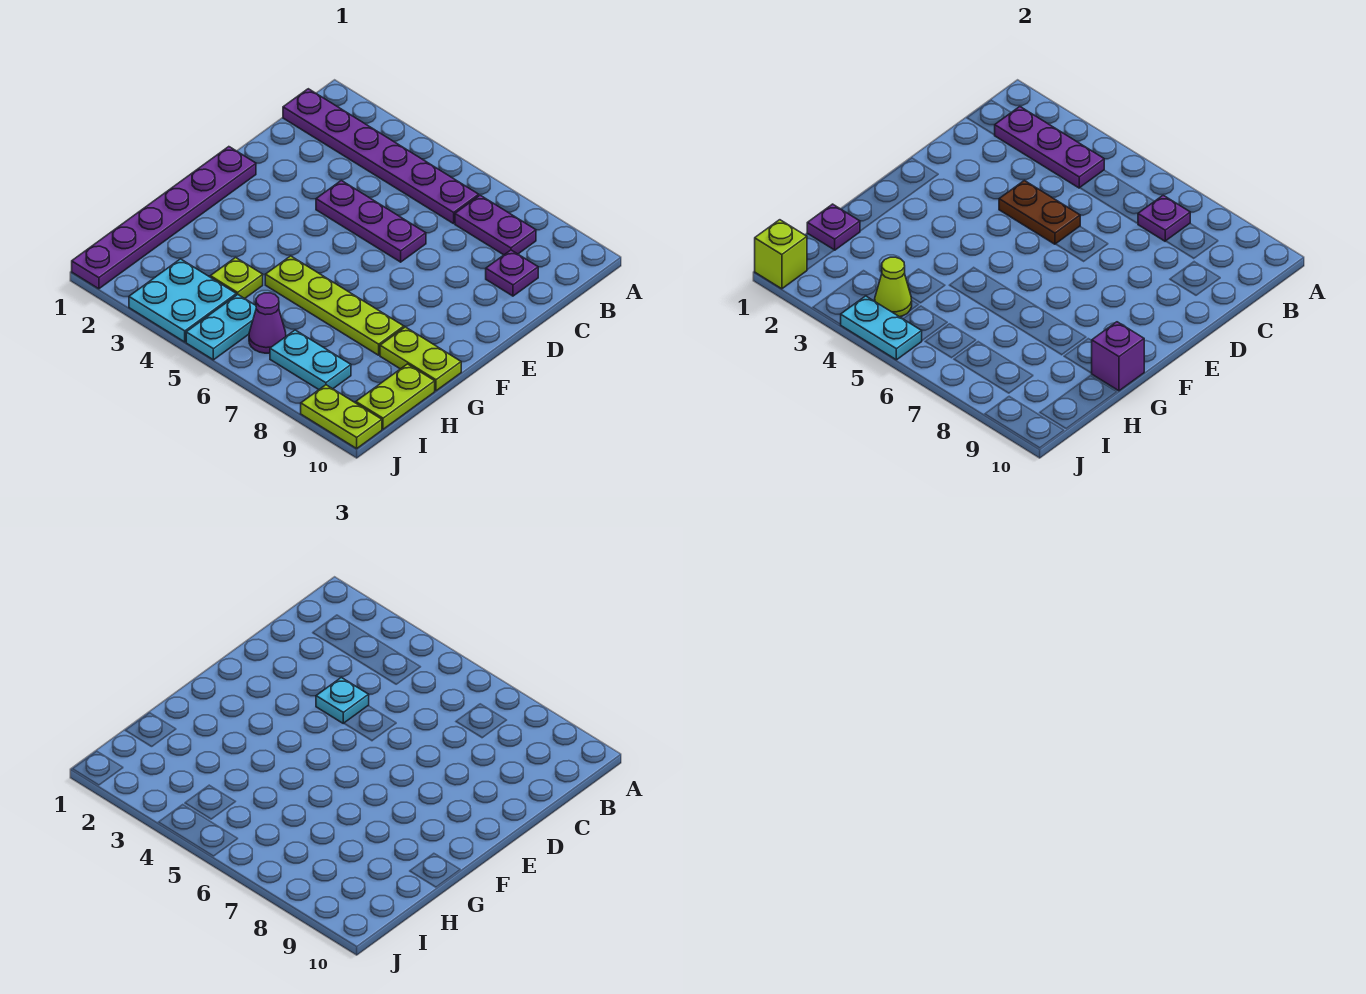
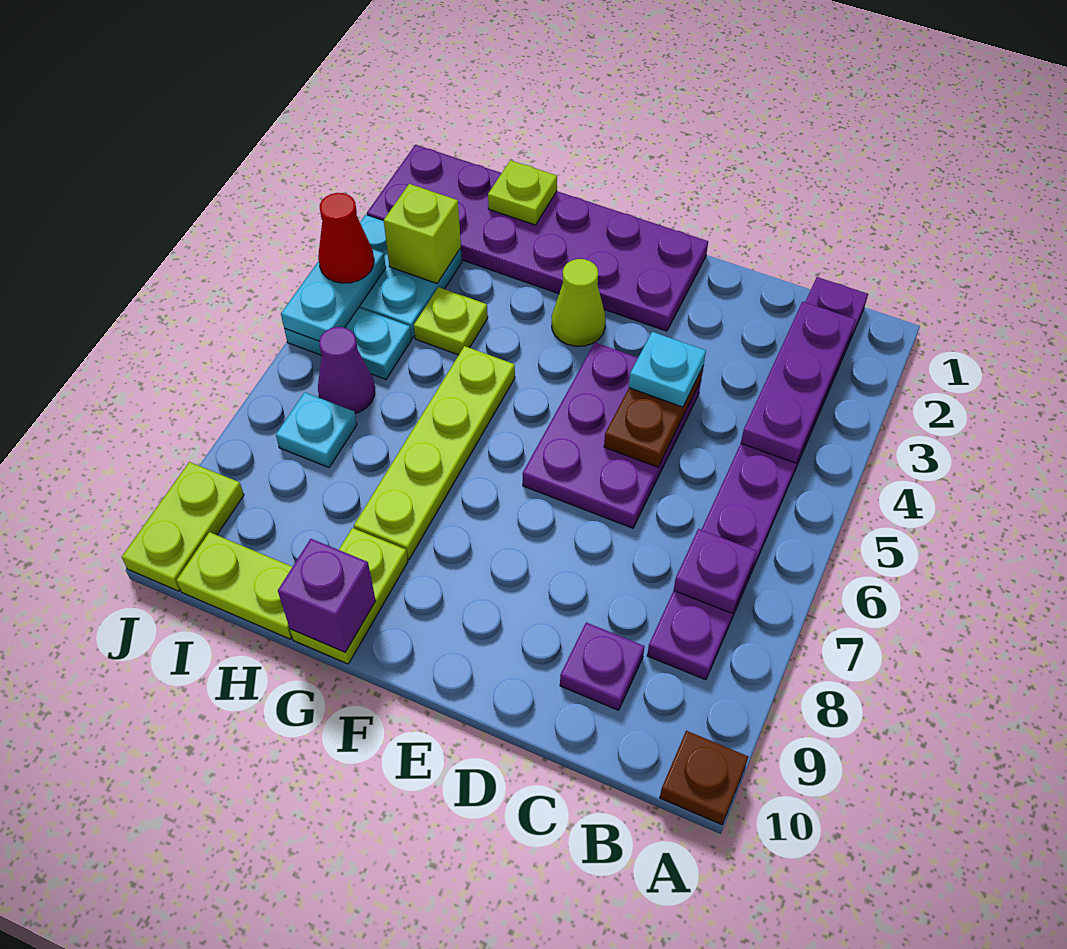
none -> brown 1x1 plate [660,731,748,825]
purple 1x3 plate [316,180,426,262] -> purple 2x3 plate [523,343,701,528]
purple 1x6 plate [72,147,256,289] -> purple 2x6 plate [367,145,708,331]
purple 1x1 plate [807,204,860,250] -> lime 1x1 plate [488,160,557,225]
lime 1x1 cone [875,257,912,317] -> lime 1x1 cone moved to [552,259,606,346]
cyan 1x2 plate [270,330,351,390] -> cyan 1x1 plate [276,392,357,467]
lime 1x1 brick [755,220,807,289] -> lime 1x1 brick moved to [384,184,461,284]
none -> red 1x1 cone [318,193,374,283]

